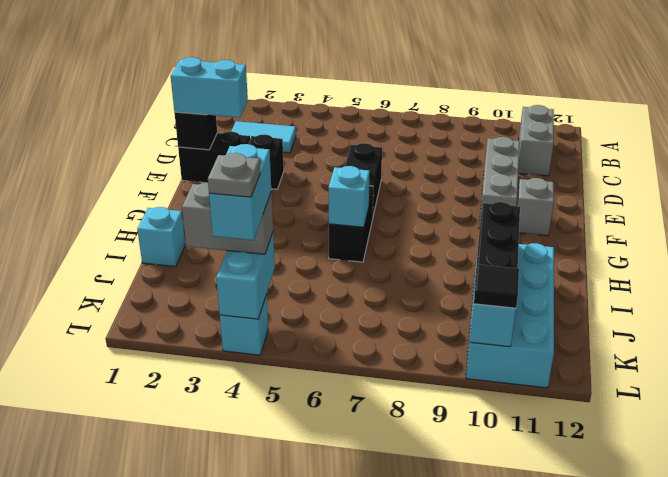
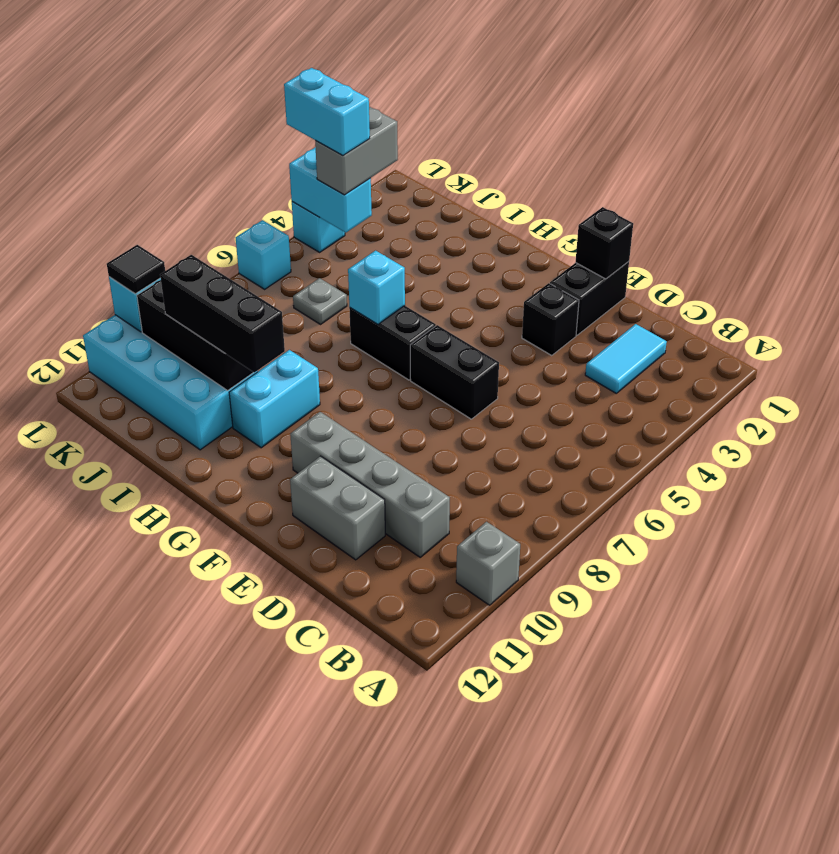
grey 1x2 brick [518,105,554,176] -> grey 1x2 brick moved to [290,456,385,560]
grey 1x3 brick [479,137,520,229] -> grey 1x4 brick [290,412,450,557]
cyan 1x2 brick [171,57,248,118] -> cyan 1x2 brick moved to [229,350,320,448]
grey 1x1 brick [516,178,554,236] -> grey 1x1 brick moved to [456,522,520,605]
none -> black 1x3 brick [160,255,285,372]
cyan 1x1 brick [137,207,185,267] -> cyan 1x1 brick moved to [236,220,291,289]
grey 1x1 plate [208,153,260,197] -> grey 1x1 plate moved to [293,278,347,324]

